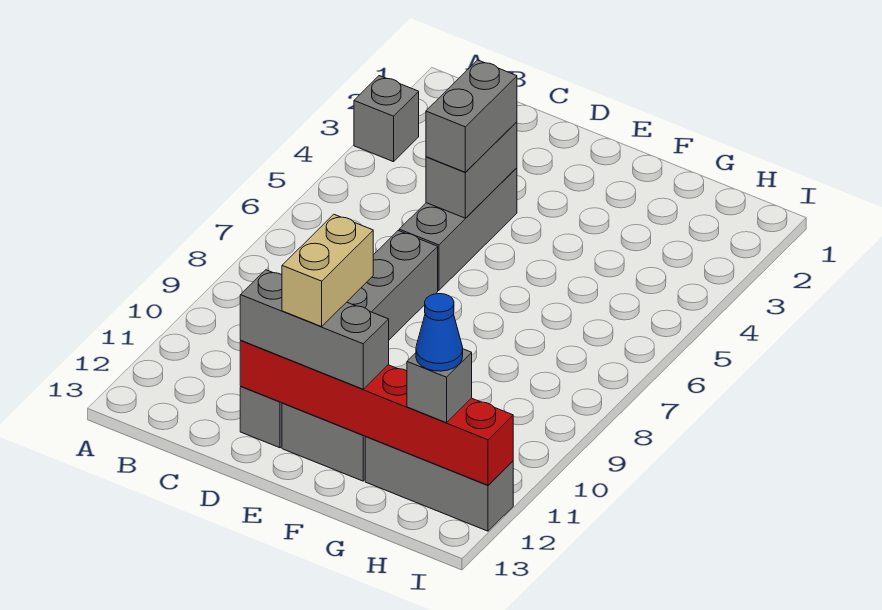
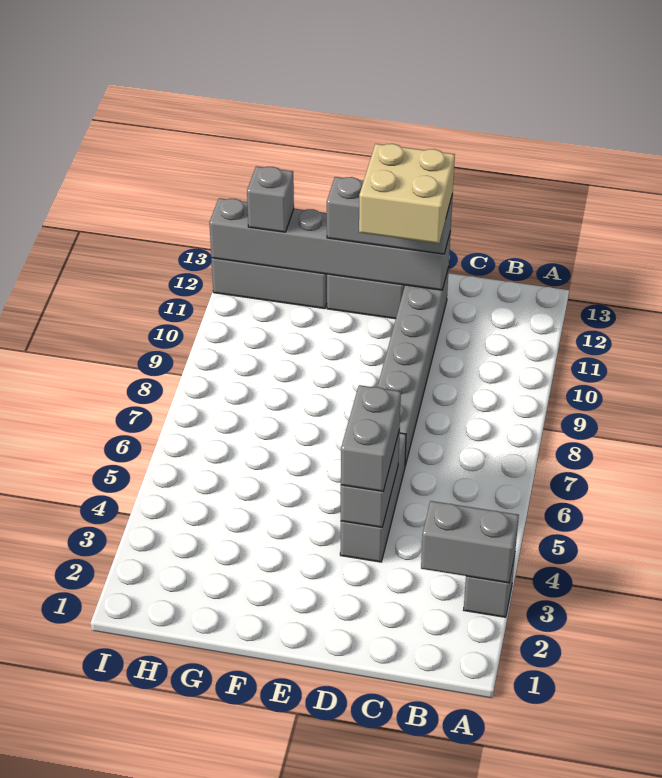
none -> grey 1x2 brick [421,501,519,583]
red 1x6 brick [240,341,513,485] -> grey 1x6 brick [209,198,451,290]
tan 1x2 brick [282,214,373,327] -> tan 2x2 brick [359,144,455,244]
blue 1x1 cone [416,294,463,371] -> none

